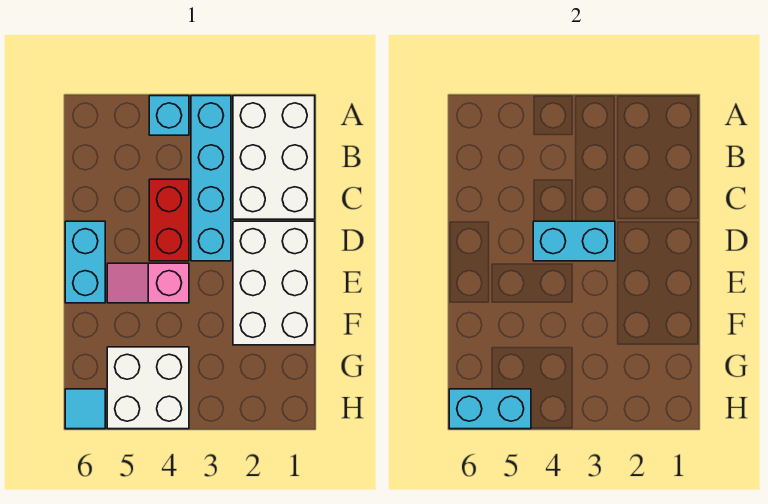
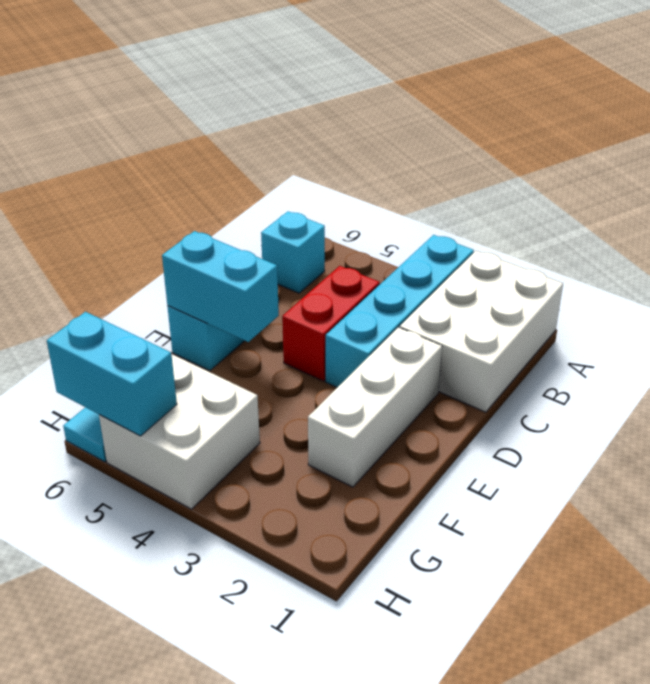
cyan 1x1 brick [149,96,189,135] -> cyan 1x1 brick moved to [261,211,325,293]
white 2x3 brick [233,221,315,345] -> white 1x3 brick [308,327,442,487]
cyan 1x2 brick [533,221,615,261] -> cyan 1x2 brick moved to [162,231,279,342]
pink 1x2 slope [107,263,189,303] -> none

